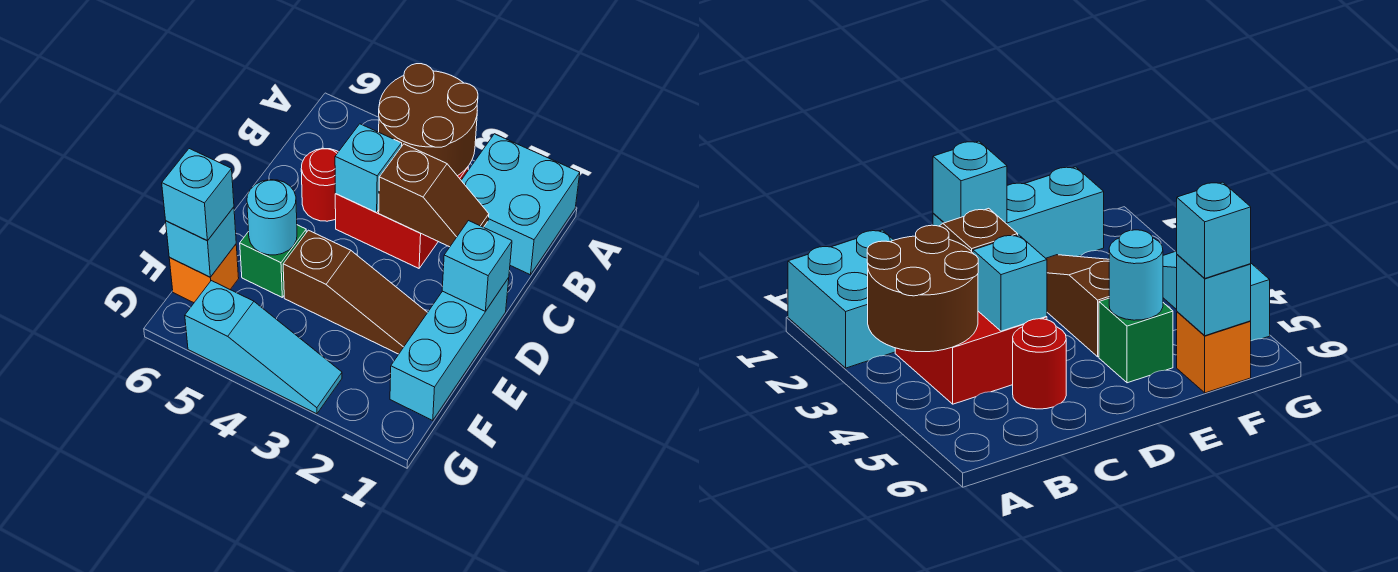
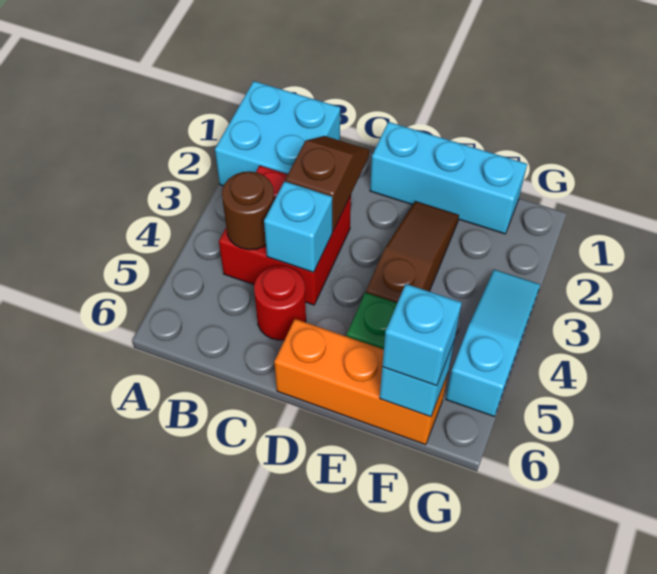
brown 2x2 round brick [379,64,478,176] -> brown 1x1 round brick [222,171,274,250]
cyan 1x1 brick [442,221,512,311] -> none
cyan 1x1 round brick [247,180,297,255] -> none
orange 1x1 brick [169,244,239,303] -> orange 1x3 brick [274,319,448,445]

